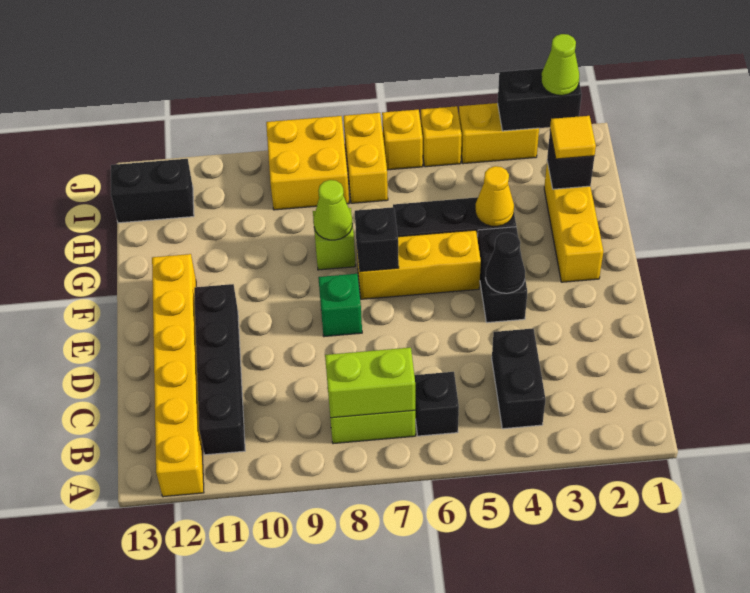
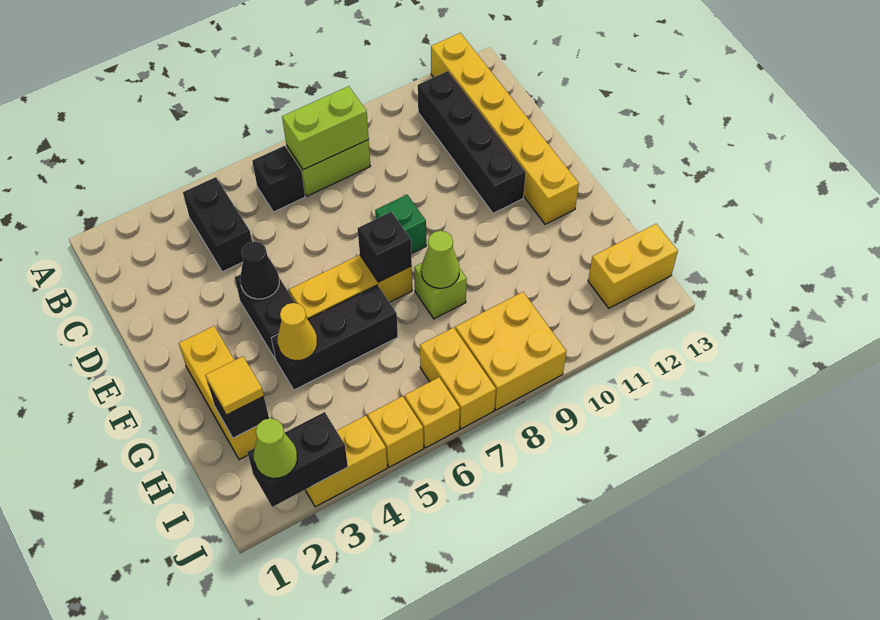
black 1x2 brick [111,159,194,223] -> yellow 1x2 brick [588,224,678,308]

